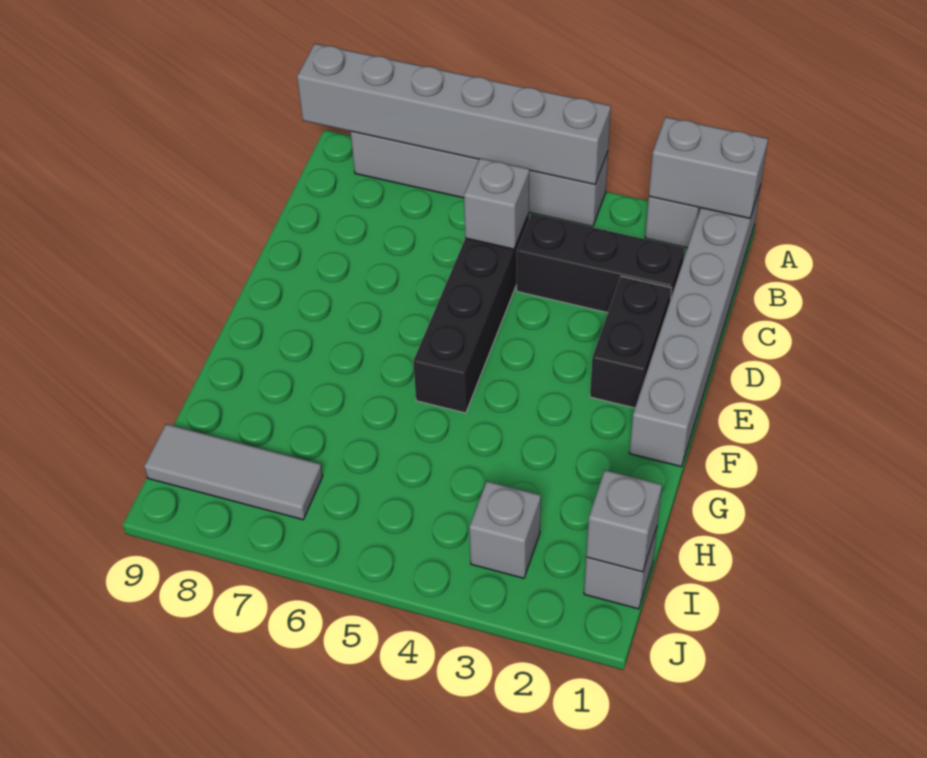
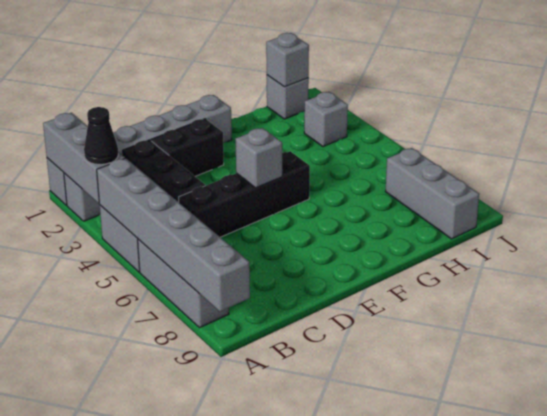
grey 1x2 brick [649,117,768,218] -> grey 1x3 brick [43,113,125,203]
none -> black 1x1 cone [84,107,118,164]
grey 1x1 brick [464,158,530,249] -> grey 1x1 brick moved to [235,128,282,188]
grey 1x3 tile [144,424,323,520] -> grey 1x3 brick [386,148,479,239]

